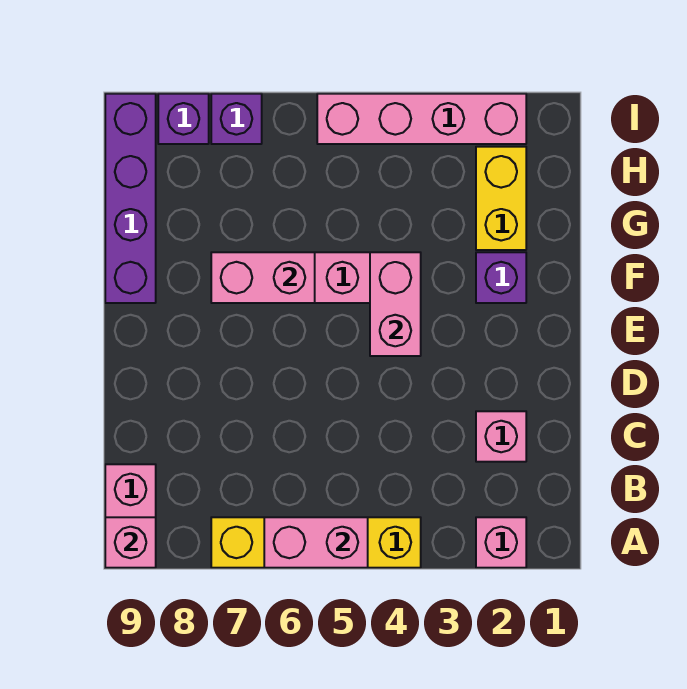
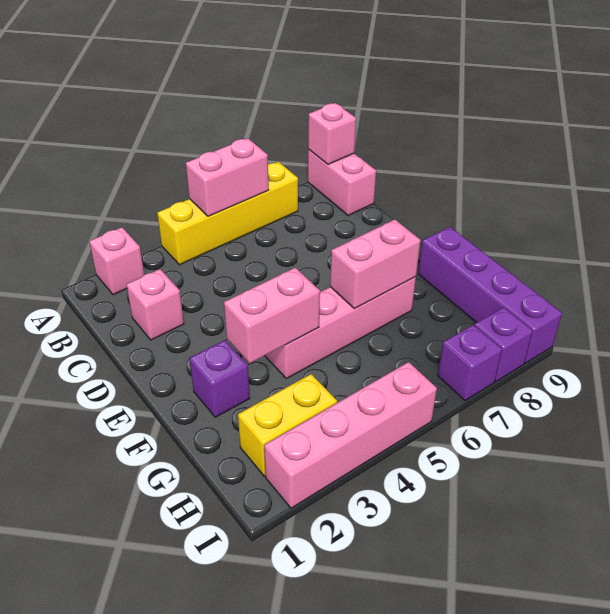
pink 1x2 brick [370,252,421,356] -> pink 1x2 brick turned to [224,268,320,363]
yellow 1x2 brick [476,147,526,250] -> yellow 1x2 brick turned to [238,374,337,476]

